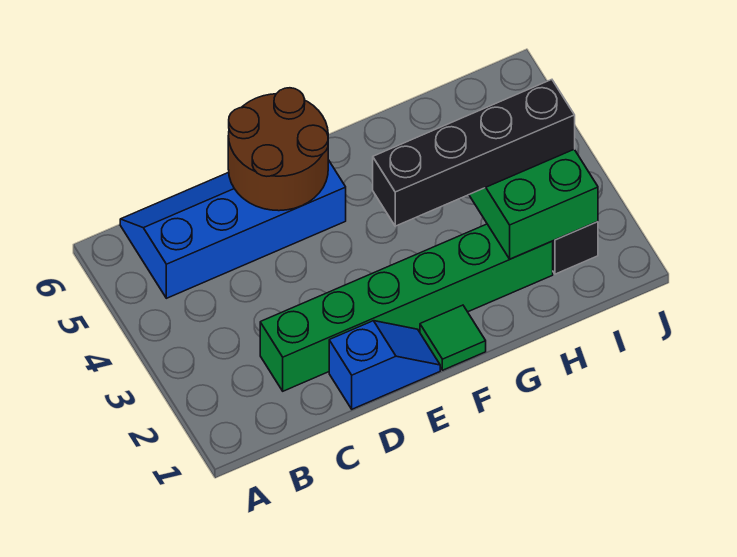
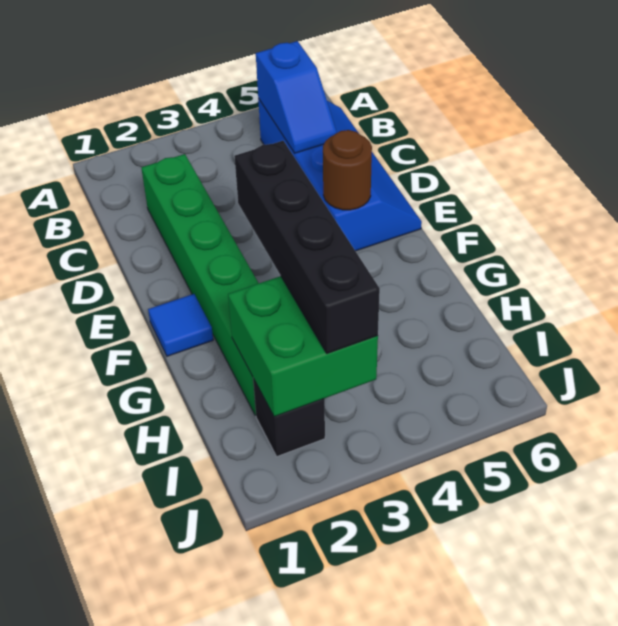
blue 1x2 slope [329,321,440,409] -> blue 1x2 slope moved to [256,41,337,153]
brown 2x2 round brick [228,88,328,211] -> brown 1x1 round brick [323,130,372,210]
green 1x1 tile [420,305,486,370] -> blue 1x1 tile [148,294,213,356]

